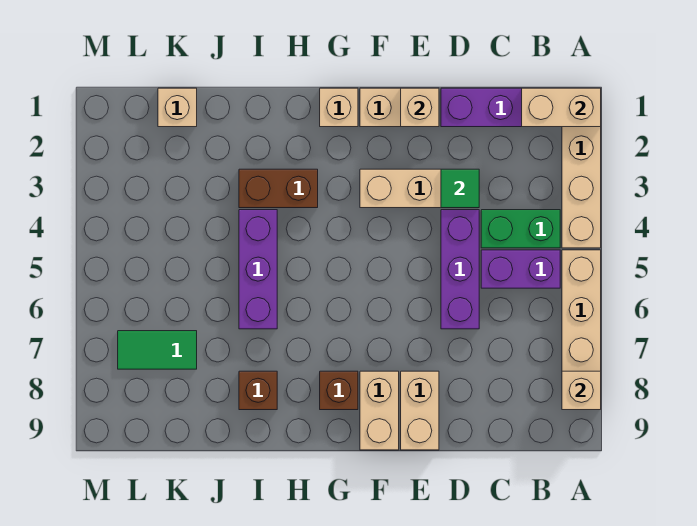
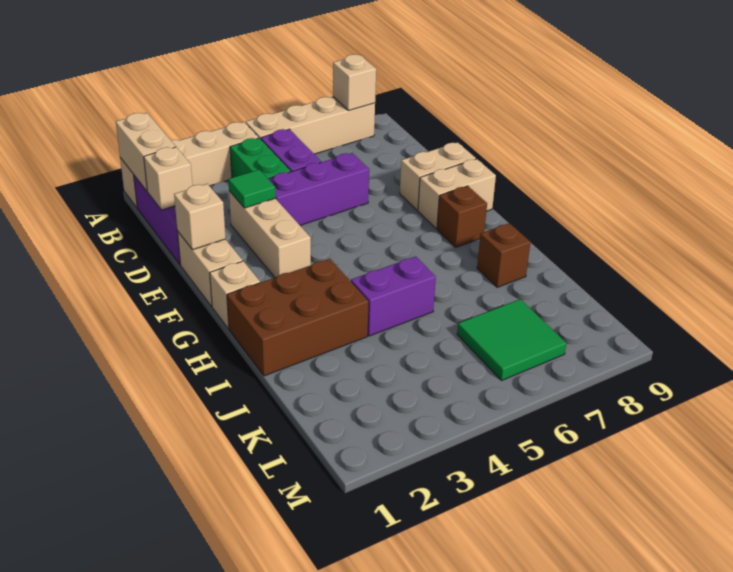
brown 1x2 brick [239,169,318,208] -> brown 2x3 brick [227,259,369,376]
purple 1x3 brick [239,210,277,329] -> purple 1x2 brick [351,257,436,336]
tan 1x1 brick [158,88,197,127] -> tan 1x1 brick moved to [144,147,193,210]
green 1x2 tile [118,331,197,369] -> green 2x2 tile [457,299,567,380]

